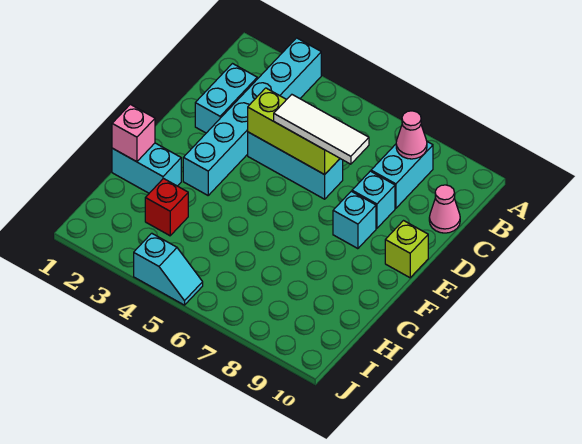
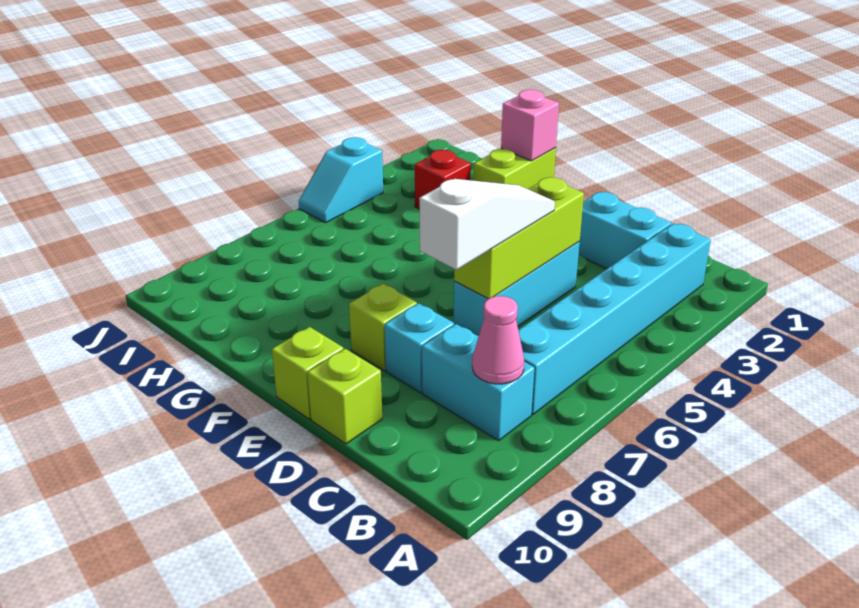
cyan 1x6 brick [183,38,321,195] -> cyan 1x6 brick turned to [518,223,711,415]
pink 1x1 cone [429,185,460,233] -> none
white 1x3 tile [274,95,369,164] -> white 1x3 slope [419,179,555,270]
none -> lime 1x1 brick [307,349,382,444]
cyan 1x1 brick [333,191,376,249] -> lime 1x1 brick [349,284,417,371]
cyan 1x2 brick [112,143,181,193] -> lime 1x2 brick [473,148,556,189]

